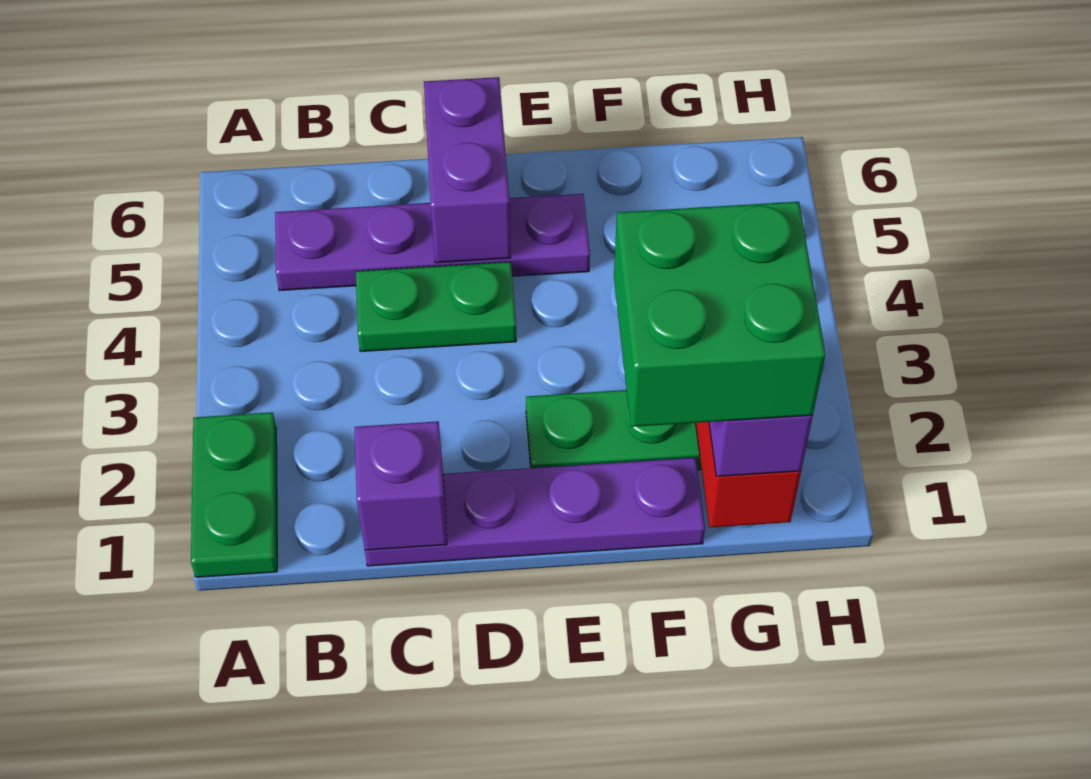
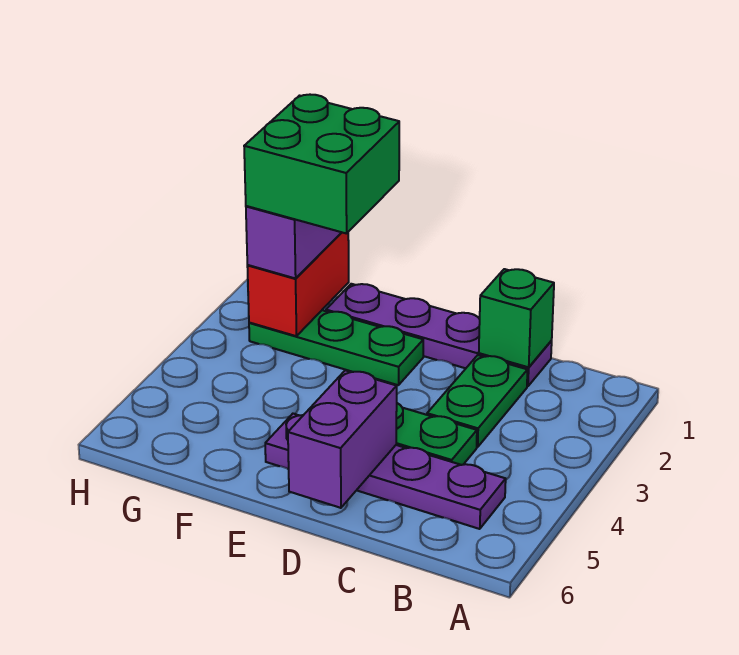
green 1x2 plate [191,412,277,577] -> green 1x2 plate moved to [427,355,528,447]
purple 1x1 brick [355,421,447,550] -> green 1x1 brick [479,269,554,367]

